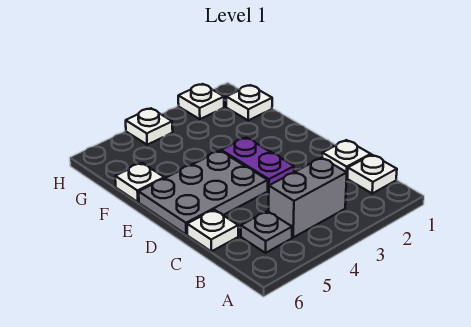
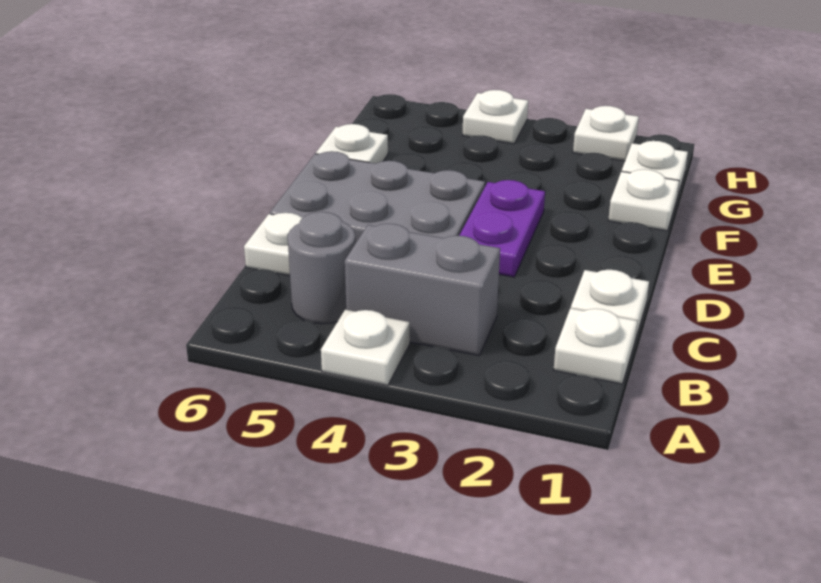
none -> white 1x1 plate [321,310,410,385]
grey 1x1 plate [241,211,292,253] -> grey 1x1 round brick [288,212,355,324]
none -> white 1x1 plate [608,169,679,231]

